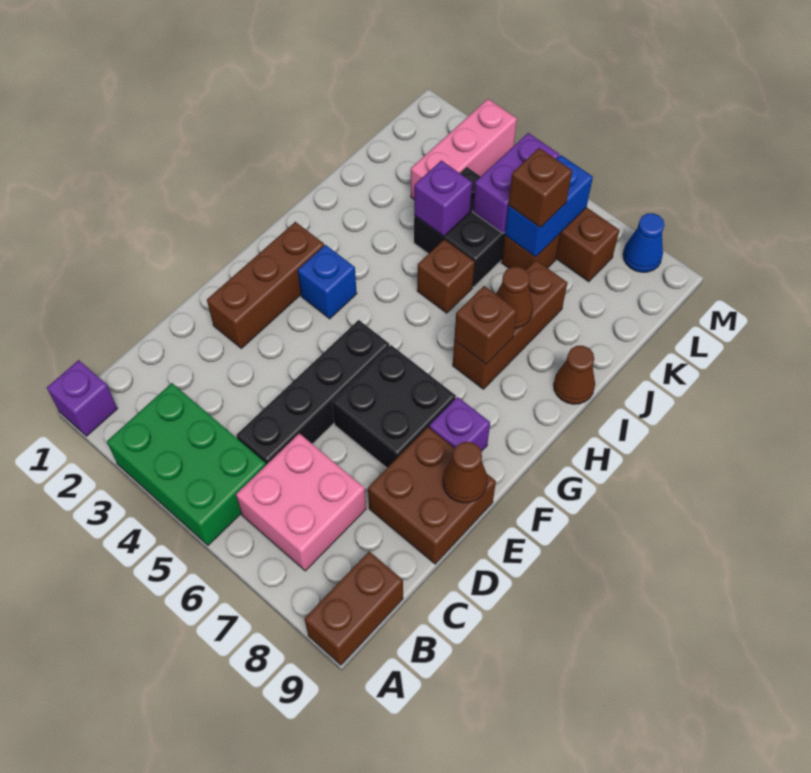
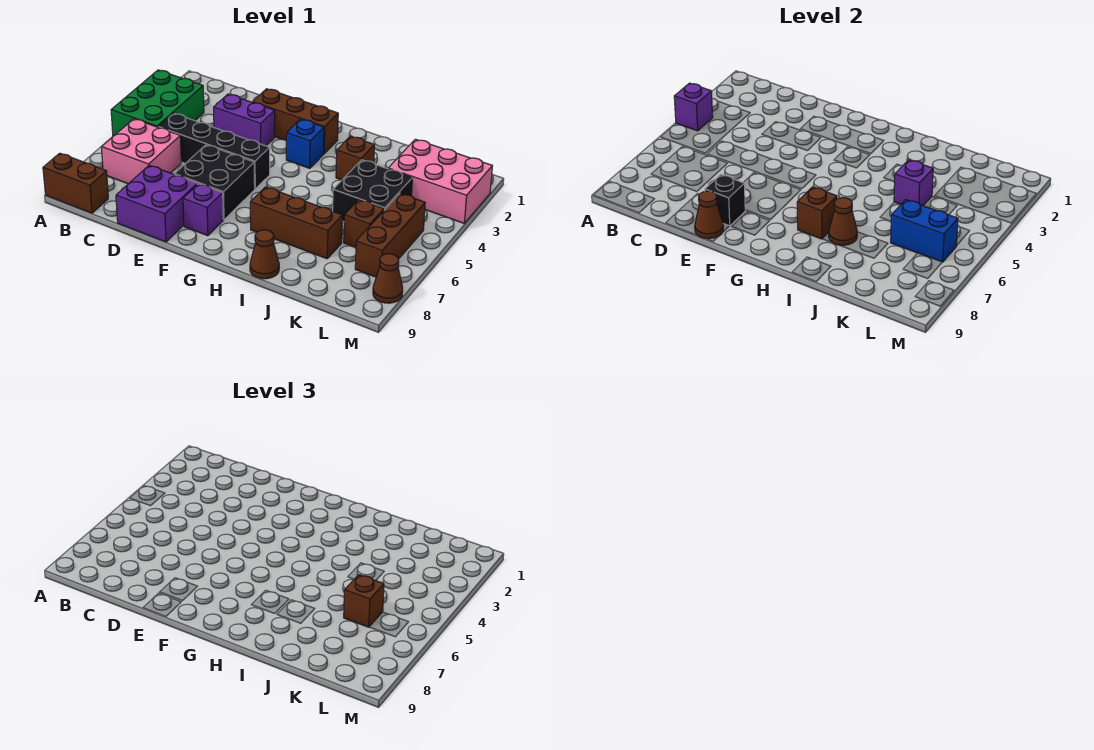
purple 1x1 brick [47,360,117,436] -> purple 1x1 brick moved to [674,83,713,131]
brown 2x2 brick [368,427,496,564] -> purple 2x2 brick [116,165,197,242]
none -> black 1x1 brick [705,175,745,226]
brown 1x1 brick [417,239,475,313] -> brown 1x1 brick moved to [336,136,375,180]
pink 1x3 brick [411,99,517,199] -> pink 2x3 brick [388,139,492,223]
purple 1x2 brick [473,133,559,233] -> purple 1x2 brick moved to [214,94,275,146]
blue 1x1 cone [623,213,664,272] -> brown 1x1 cone [373,254,403,303]

